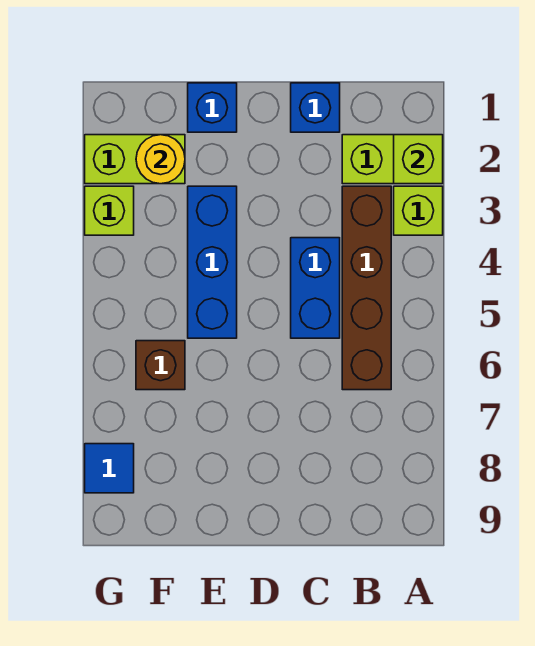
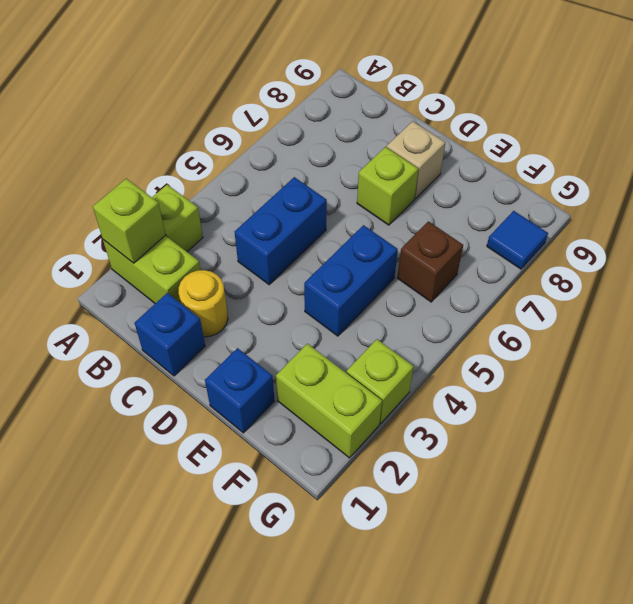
brown 1x4 brick [342,186,391,390] -> none
none -> lime 1x1 brick [357,147,418,225]
none -> tan 1x1 brick [387,121,445,199]
blue 1x3 brick [188,186,237,338] -> blue 1x2 brick [304,225,398,336]
yellow 1x1 round brick [136,135,185,184] -> yellow 1x1 round brick moved to [179,270,228,337]

